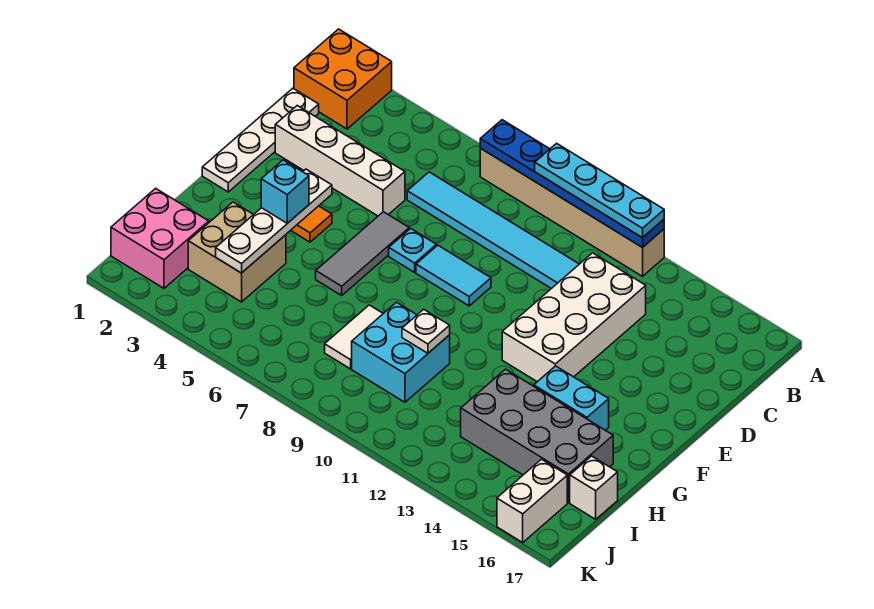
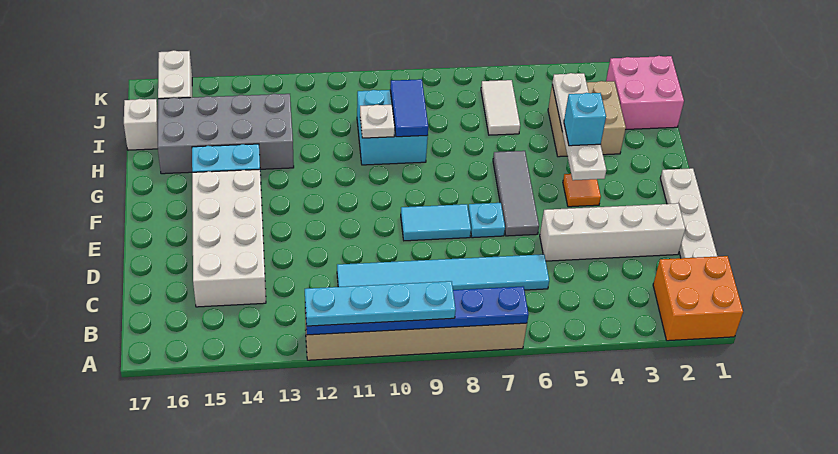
white 2x4 brick [502,253,646,382] -> white 2x4 brick moved to [192,169,266,307]
white 1x2 tile [325,305,383,369] -> white 1x2 tile moved to [481,80,520,135]
none -> blue 1x2 tile [390,79,428,137]

